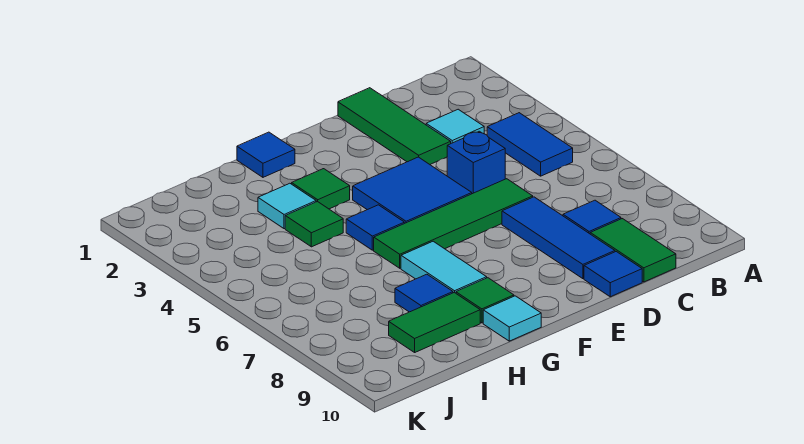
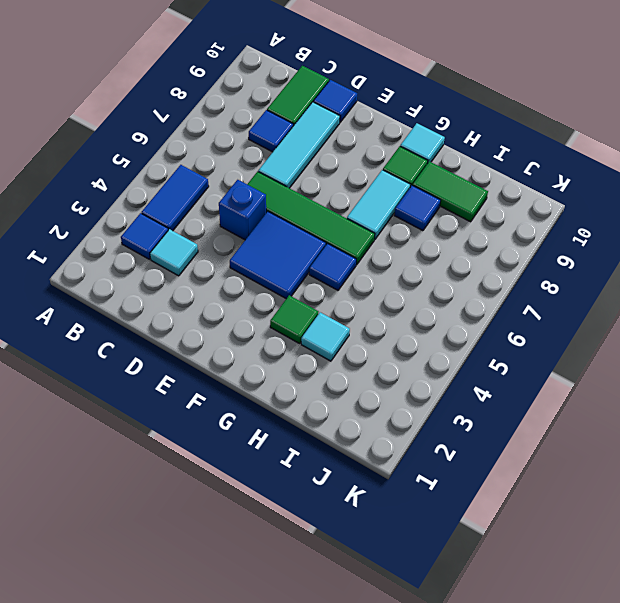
green 1x3 tile [338,88,451,164] -> none
blue 1x3 tile [502,197,615,279] -> cyan 1x3 tile [258,102,340,188]
blue 1x1 tile [237,132,295,177] -> blue 1x1 tile moved to [121,213,168,259]
green 1x1 tile [285,201,343,247] -> none

